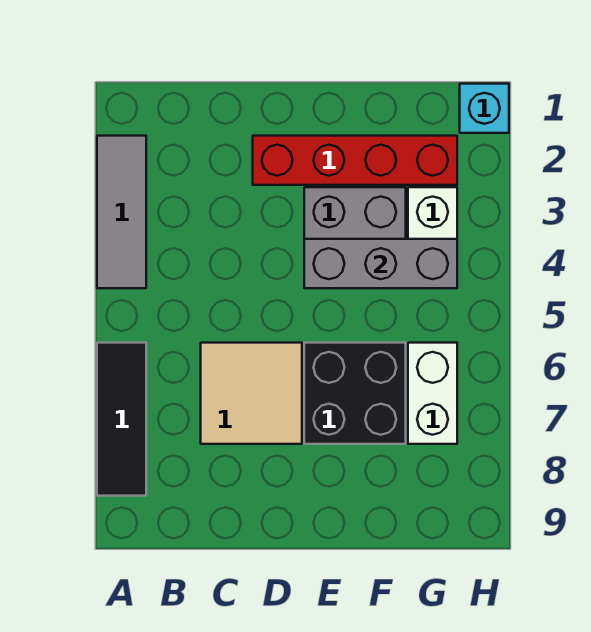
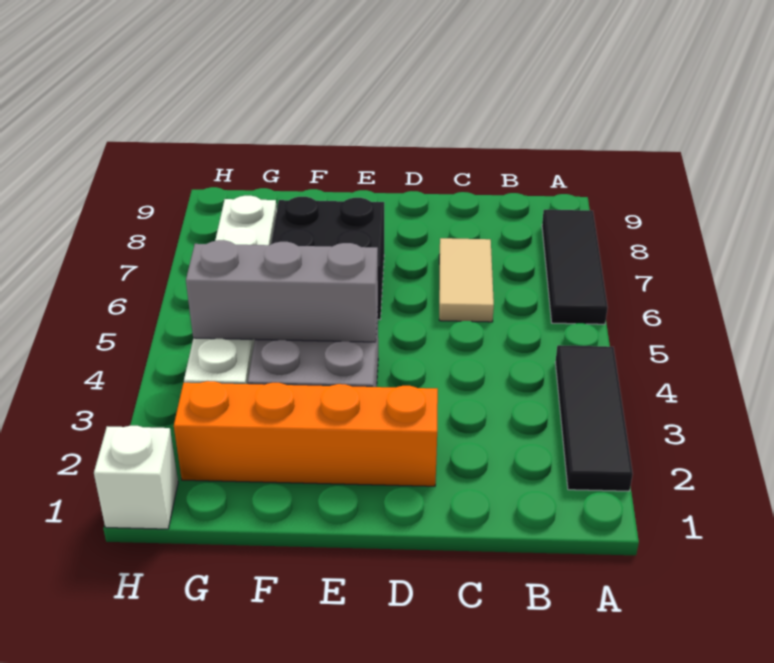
grey 1x3 tile [97,136,146,288] -> black 1x3 tile [555,345,633,491]
tan 2x2 tile [201,343,302,444] -> tan 1x2 tile [439,238,494,322]
red 1x4 brick [253,136,457,185] -> orange 1x4 brick [174,381,438,486]
cyan 1x1 brick [460,84,509,133] -> white 1x1 brick [94,426,178,529]

